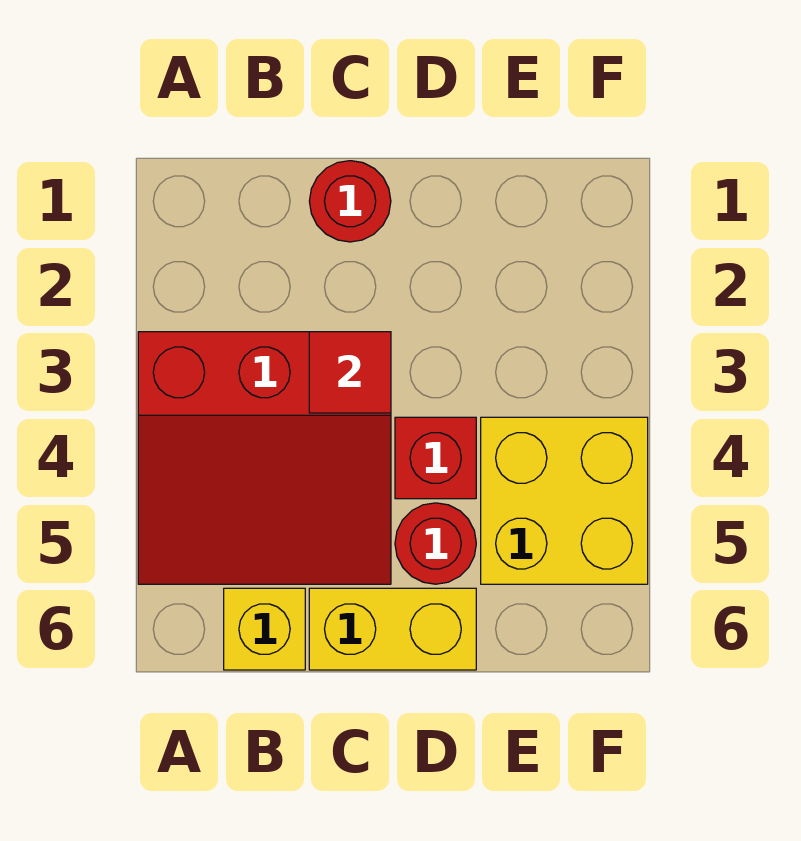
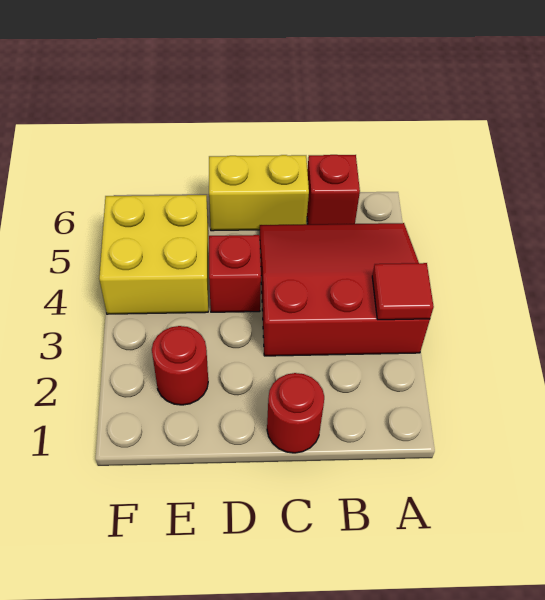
yellow 1x1 brick [224,588,305,670] -> red 1x1 brick [307,155,360,224]
red 1x1 tile [309,332,391,413] -> red 1x1 tile moved to [372,263,434,320]
red 1x1 round brick [395,503,476,584] -> red 1x1 round brick moved to [152,326,208,405]

